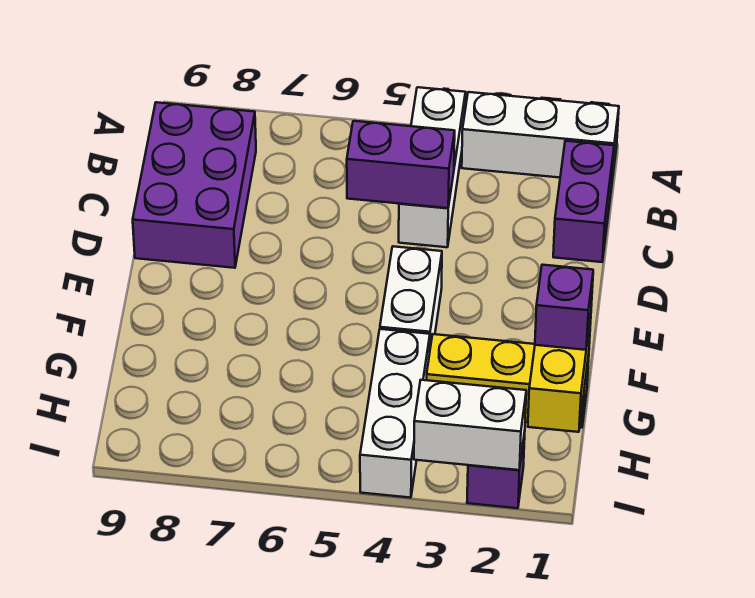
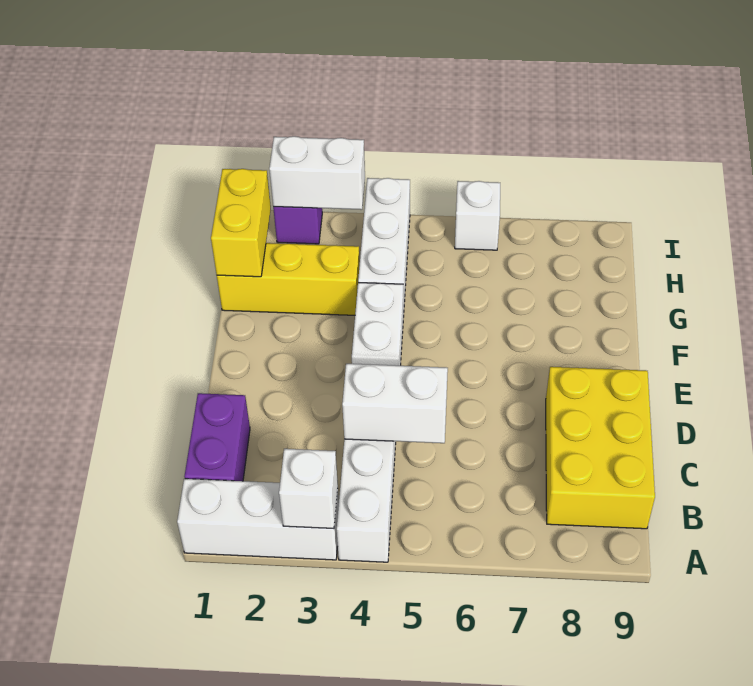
none -> white 1x1 brick [279,449,338,529]
purple 2x3 brick [133,102,256,268] -> yellow 2x3 brick [546,367,655,529]
purple 1x2 brick [347,121,455,208] -> white 1x2 brick [342,364,448,443]
purple 1x1 brick [535,265,593,350] -> none
none -> white 1x1 brick [455,181,500,250]

